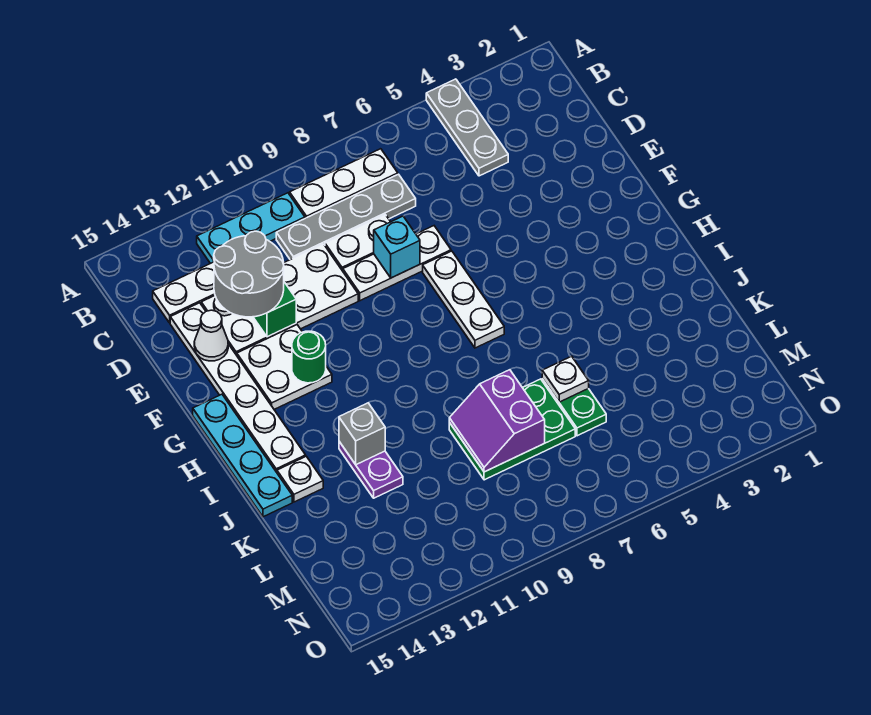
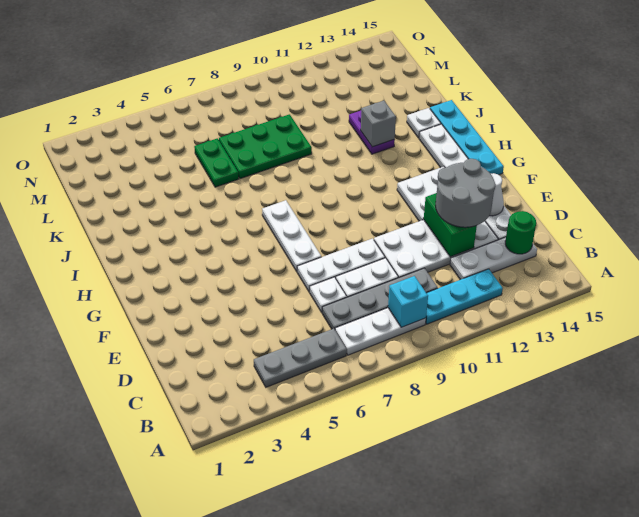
grey 1x3 plate [426,79,508,176] -> grey 1x3 plate turned to [254,329,347,387]
cyan 1x1 brick [374,216,420,278] -> cyan 1x1 brick moved to [388,276,428,327]
green 1x1 round brick [292,331,326,383] -> green 1x1 round brick moved to [505,211,536,254]
white 1x1 plate [542,356,589,402] -> white 1x1 plate moved to [310,277,347,312]
purple 2x2 slope [449,370,545,472] -> none

